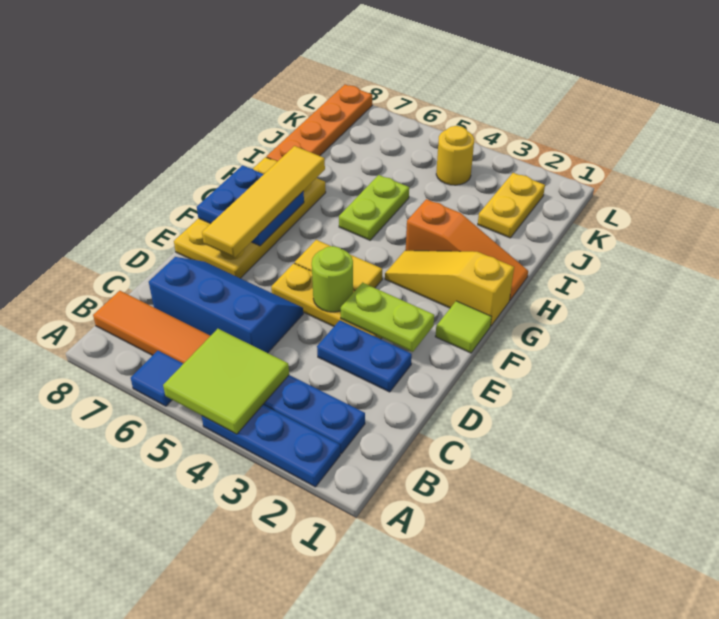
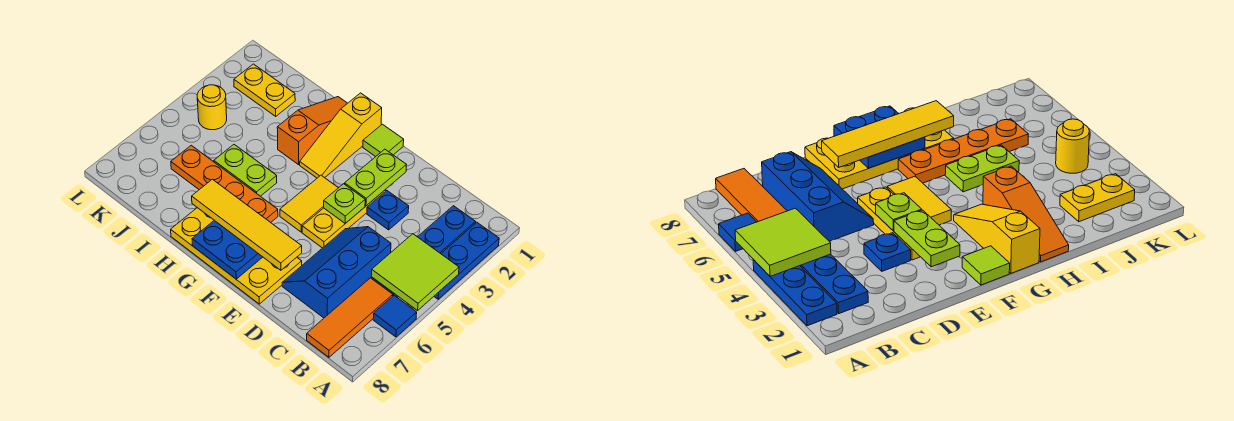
blue 1x2 plate [317,320,412,392] -> blue 1x1 plate [367,191,409,230]
lime 1x1 round brick [312,246,353,312] -> lime 1x1 plate [324,184,365,223]
orange 1x4 plate [267,84,372,162] -> orange 1x4 plate moved to [171,145,278,222]

